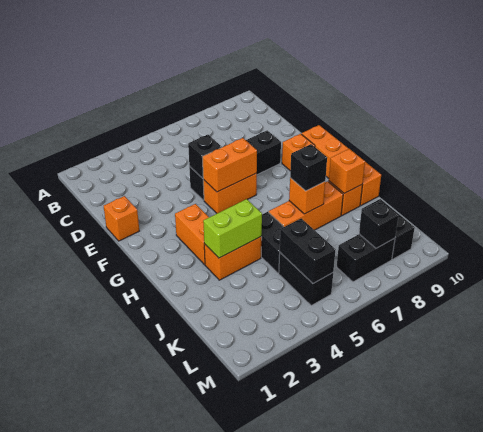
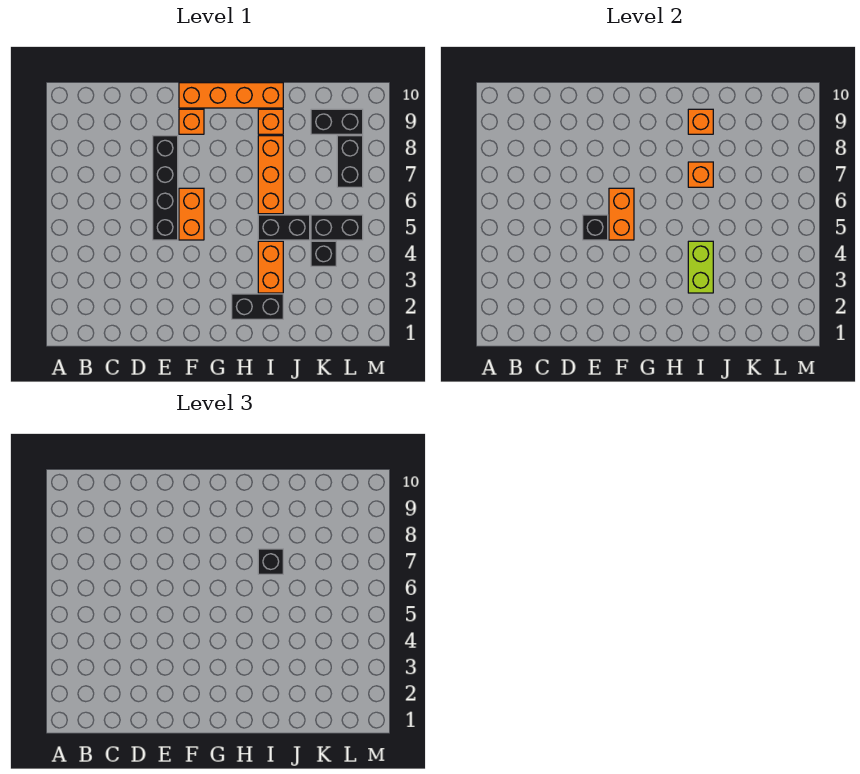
orange 1x1 brick [104,196,139,241] -> none
orange 1x2 brick [175,204,209,265] -> none
black 1x2 brick [280,218,336,283] -> black 1x2 brick moved to [232,294,283,319]
black 1x1 brick [359,201,399,248] -> black 1x1 brick moved to [311,241,336,266]

